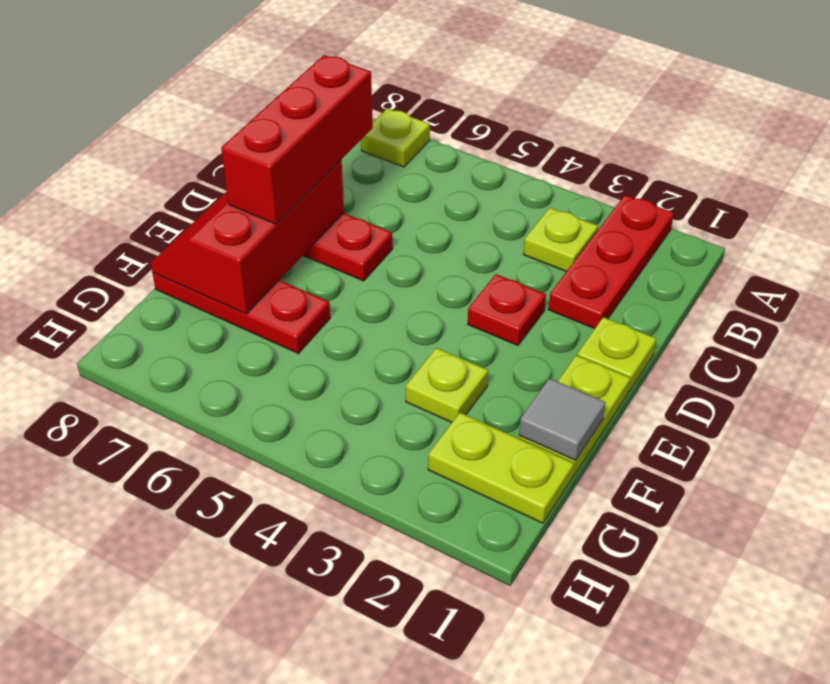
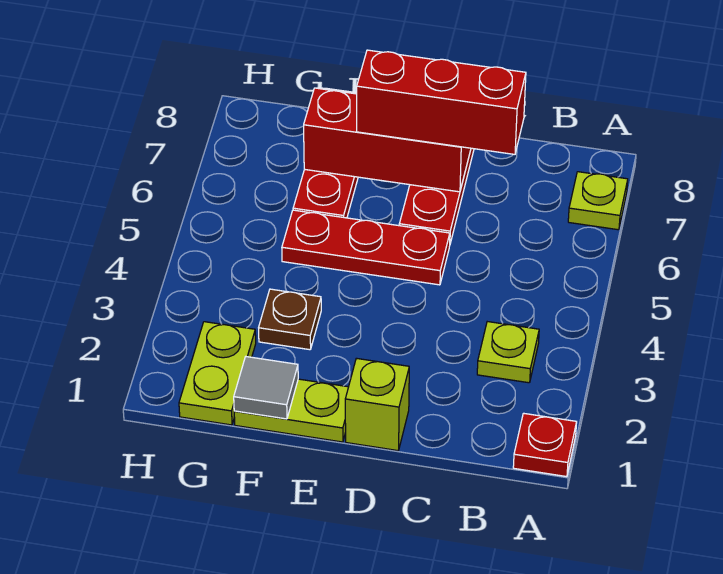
red 1x3 plate [548,195,674,329] -> red 1x3 plate moved to [282,210,450,285]
lime 1x1 plate [577,317,656,392] -> lime 1x1 brick [345,358,409,451]
red 1x1 plate [468,274,546,345] -> red 1x1 plate moved to [513,413,577,477]
lime 1x1 plate [406,348,488,422] -> brown 1x1 plate [259,289,321,350]

